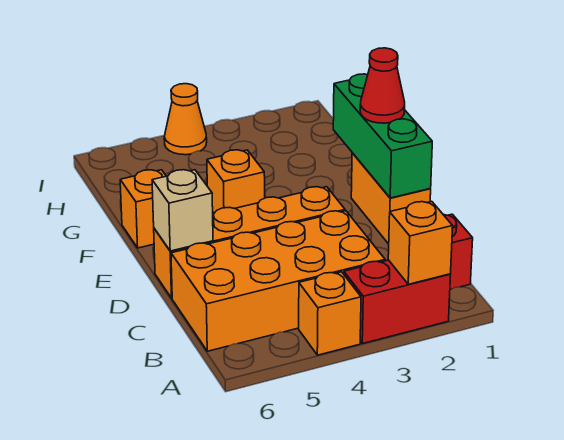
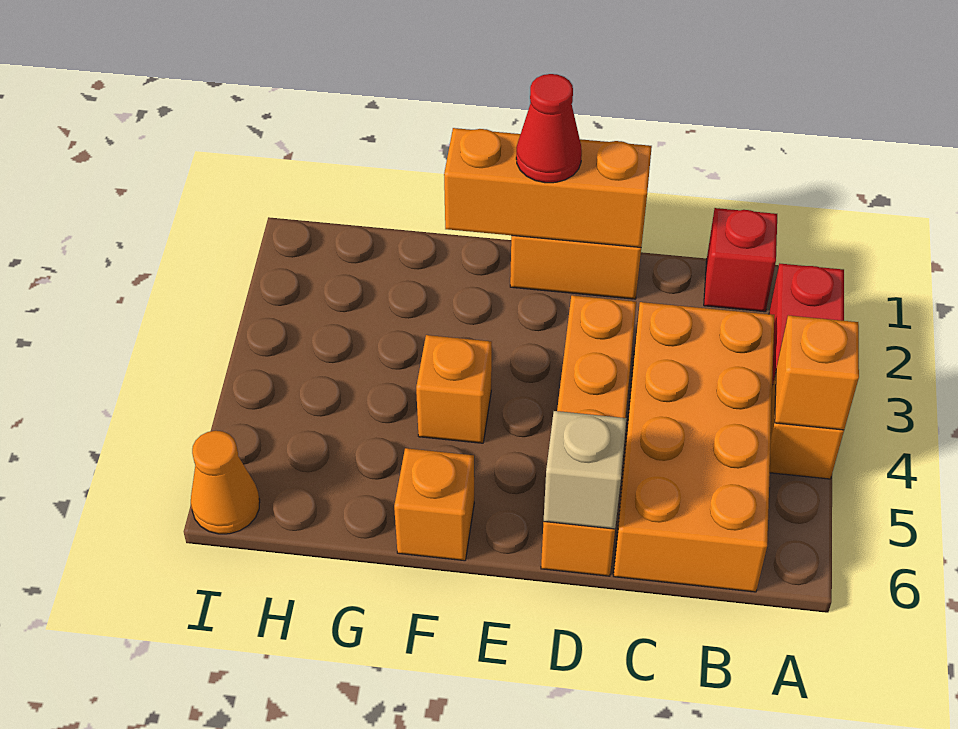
orange 1x1 brick [388,201,453,284] -> orange 1x1 brick moved to [775,315,859,430]
green 1x3 brick [333,74,432,198] -> orange 1x3 brick [444,128,652,247]
orange 1x1 cone [164,84,207,155] -> orange 1x1 cone moved to [191,431,260,534]

